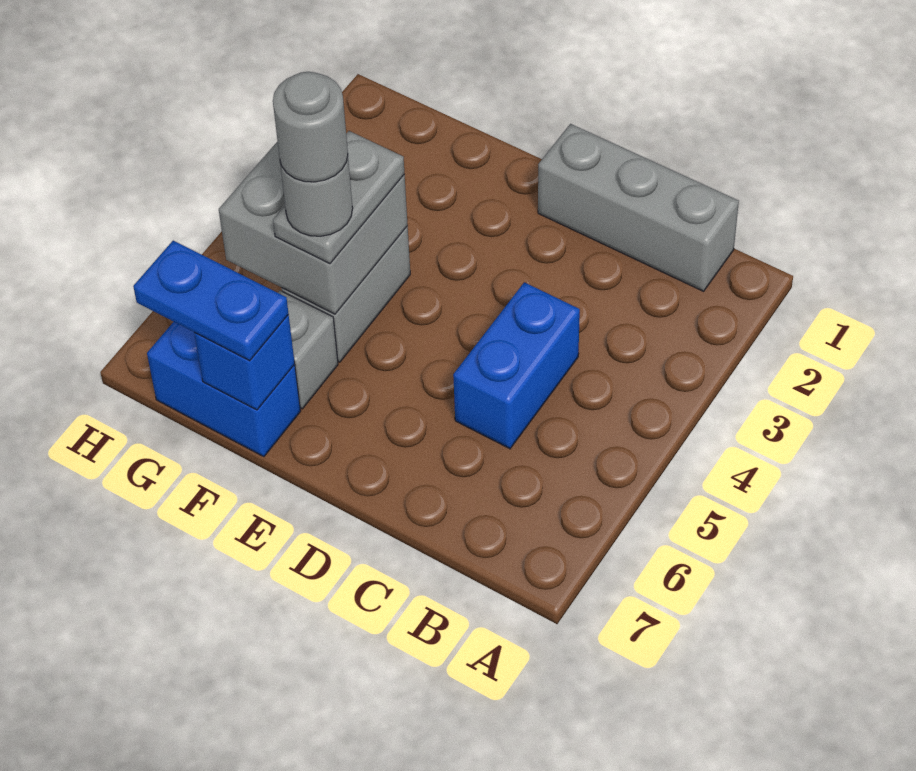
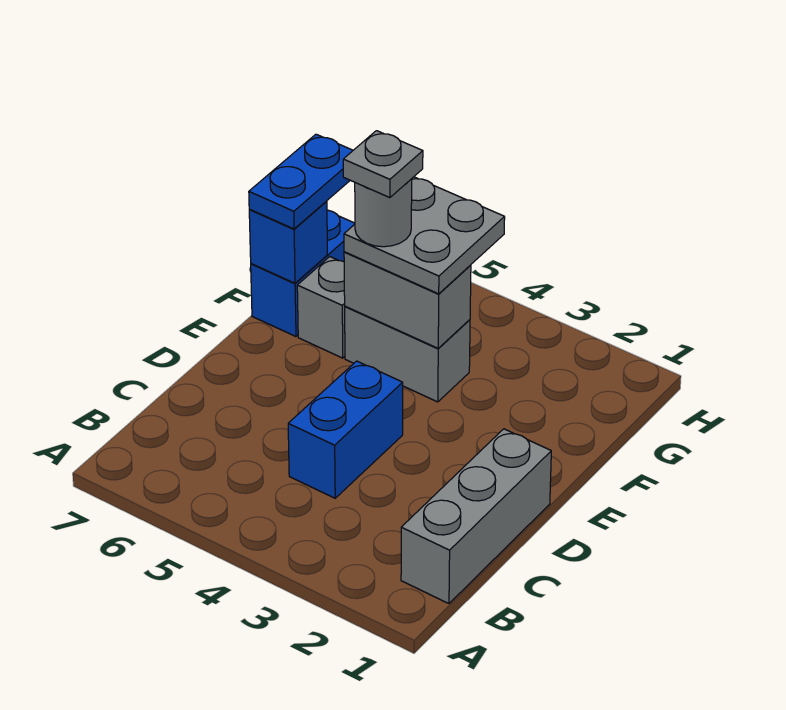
blue 1x2 brick [453,282,580,449] -> blue 1x2 brick turned to [288,361,403,498]
grey 2x2 brick [219,141,408,314] -> grey 1x2 brick [344,252,471,348]
grey 1x2 plate [273,131,404,264] -> grey 2x2 plate [344,177,505,294]
grey 1x1 round brick [273,72,348,182] -> grey 1x1 plate [343,131,423,198]

